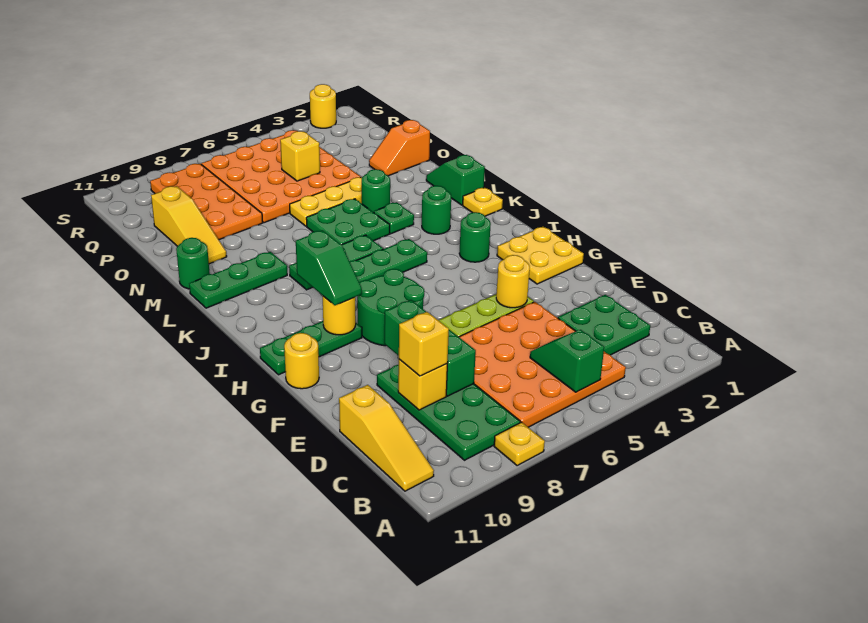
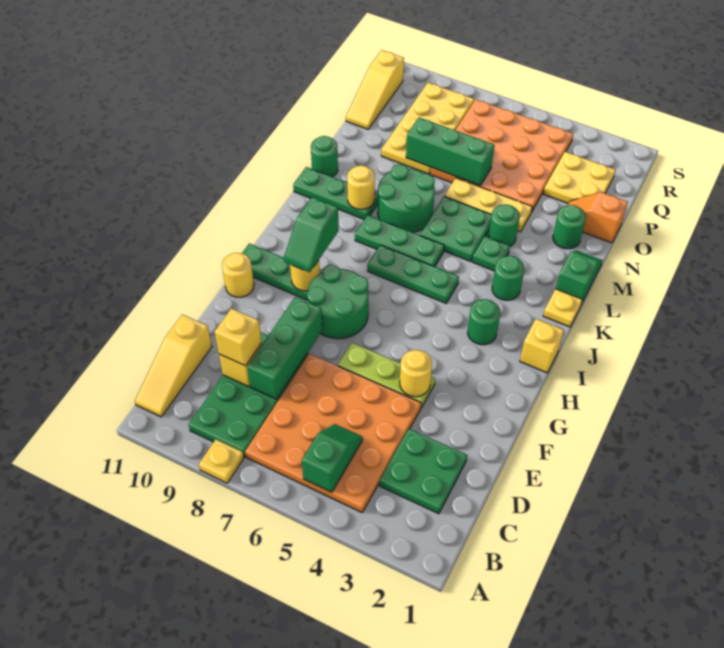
yellow 2x2 plate [497,227,584,284] -> yellow 2x2 plate moved to [544,152,615,204]
none -> green 2x2 round brick [378,164,435,232]
none -> green 1x1 round brick [553,205,586,249]
yellow 1x3 slope [151,186,227,264] -> yellow 1x3 slope moved to [346,50,404,129]
none -> green 1x3 brick [406,118,495,186]
orange 2x4 plate [150,164,263,240] -> yellow 2x4 plate [381,83,474,174]
yellow 1x1 brick [280,131,320,181] -> yellow 1x1 brick moved to [520,319,564,373]
yellow 1x1 round brick [310,84,336,128] -> yellow 1x1 round brick moved to [347,165,375,209]

